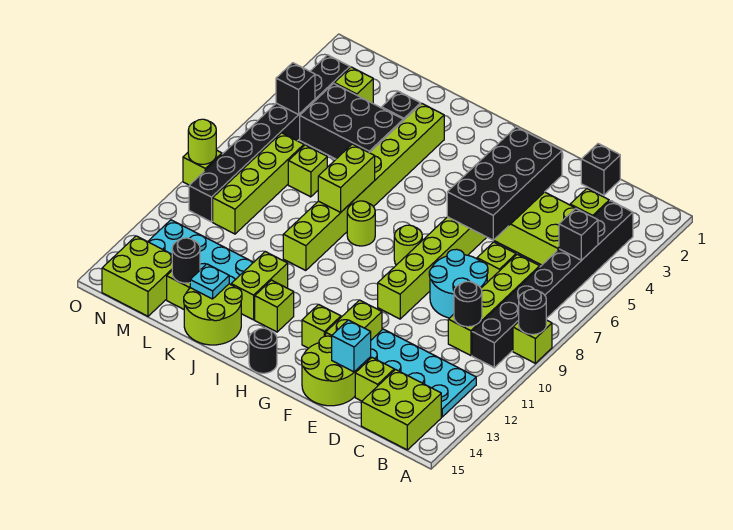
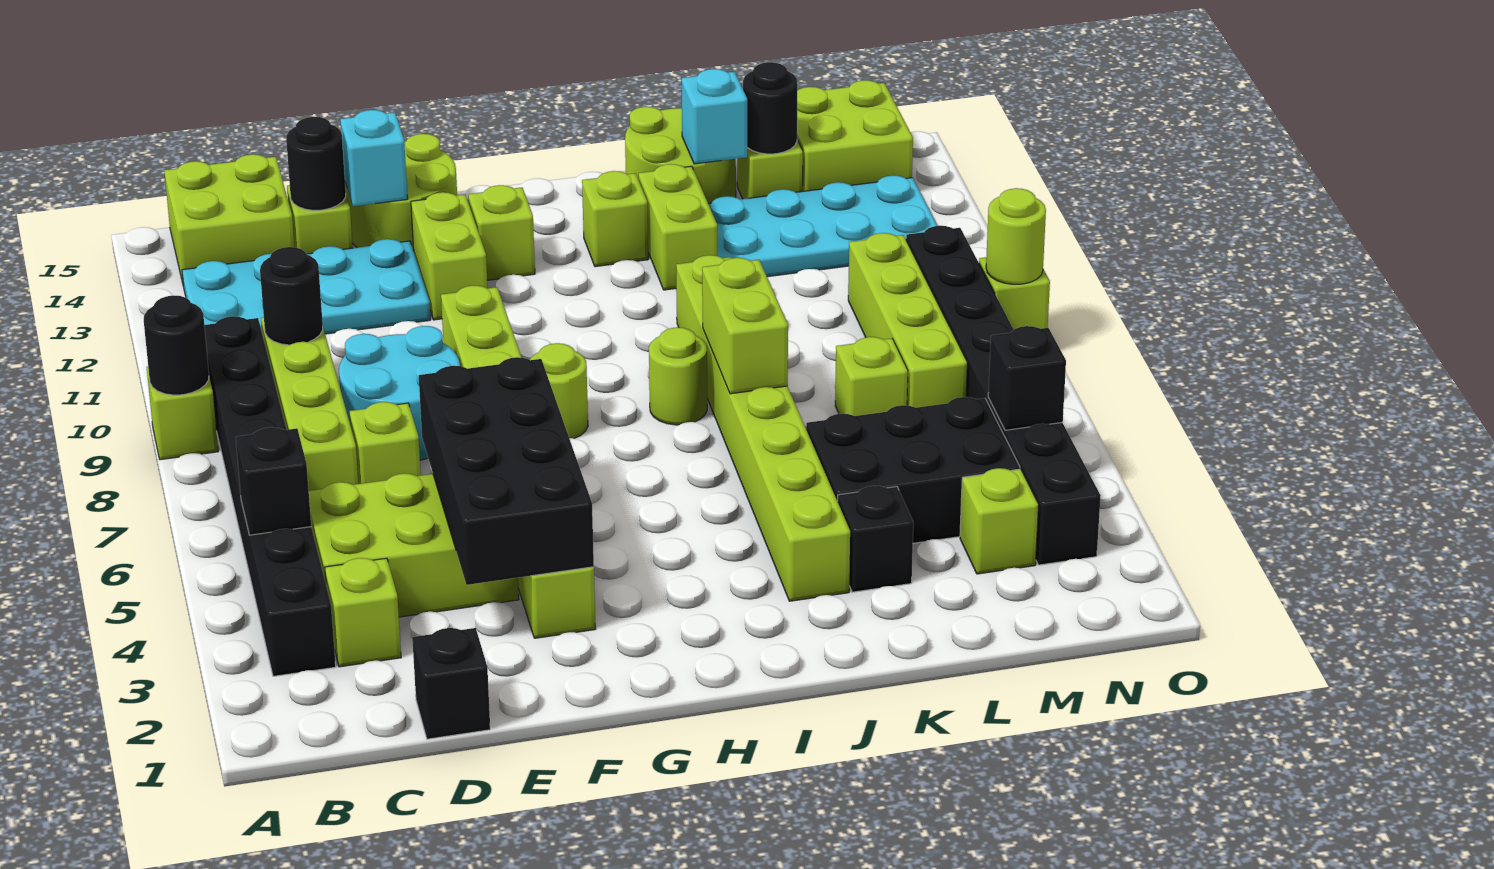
black 1x1 round brick [249,328,277,373] -> black 1x1 round brick moved to [286,117,346,210]
cyan 1x1 plate [190,264,229,299] -> cyan 1x1 brick [682,69,747,164]

